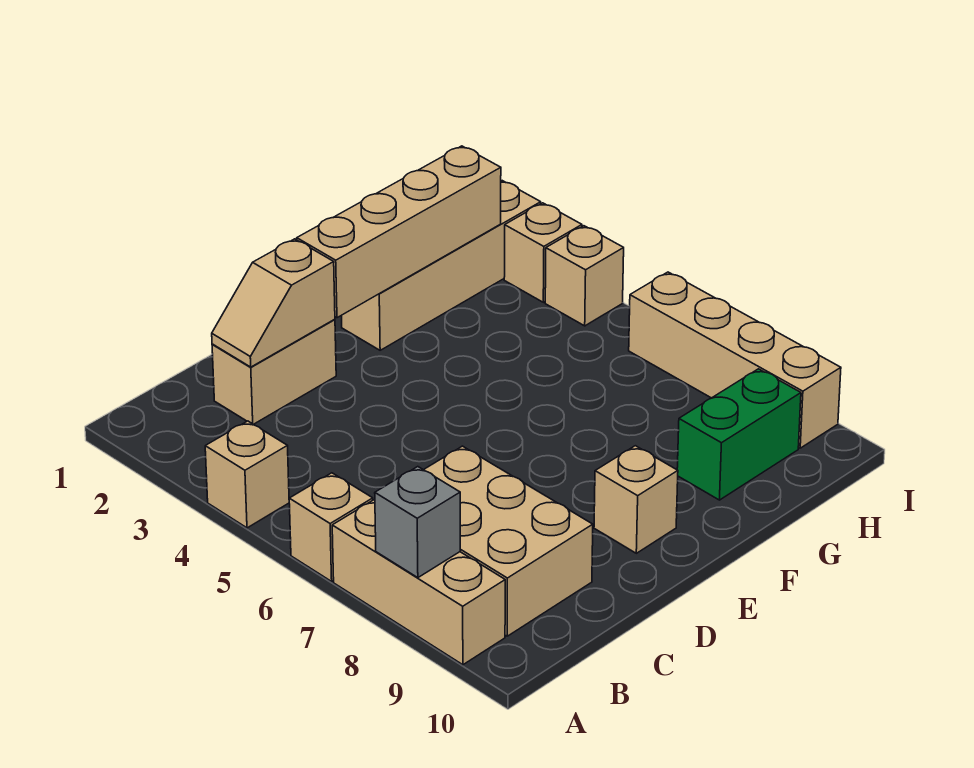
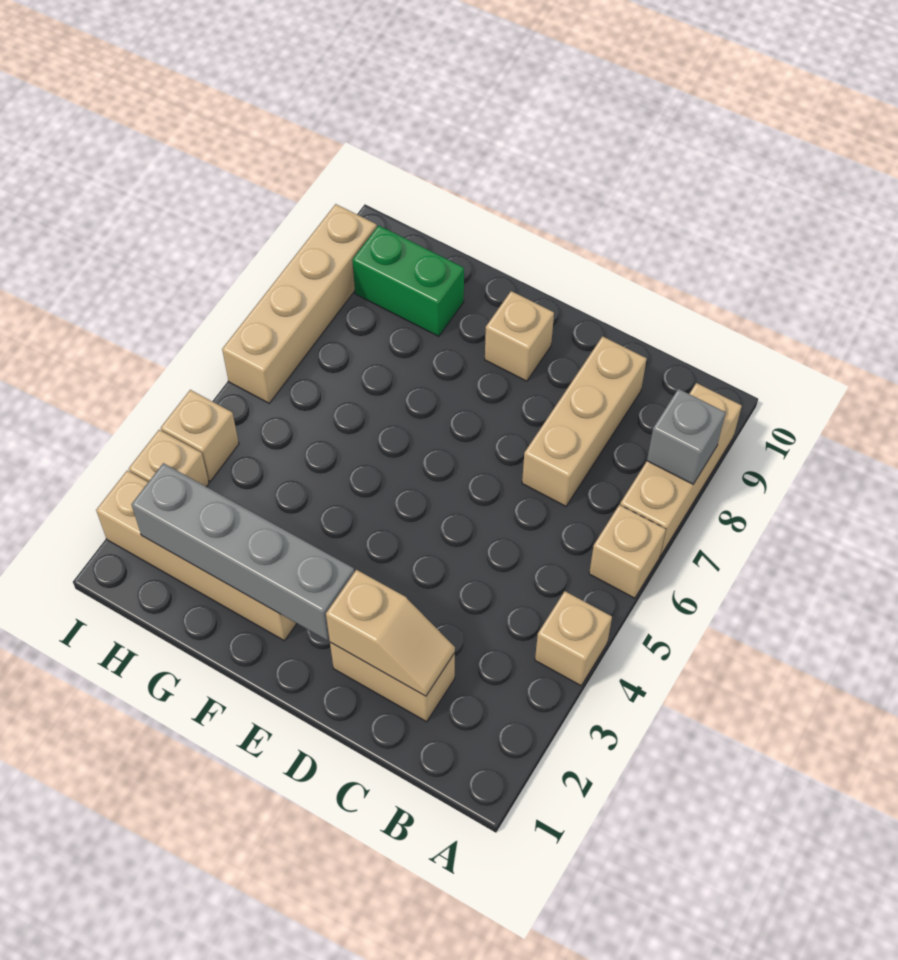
tan 2x3 brick [424,446,593,636] -> tan 1x3 brick [522,336,647,506]
tan 1x4 brick [297,146,501,318] -> grey 1x4 brick [132,463,354,640]

